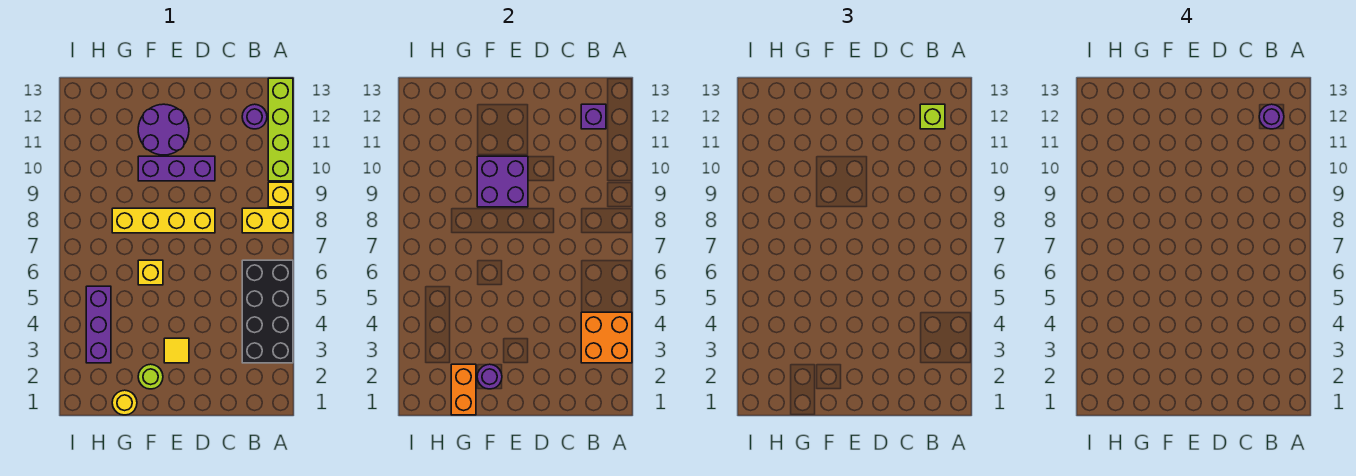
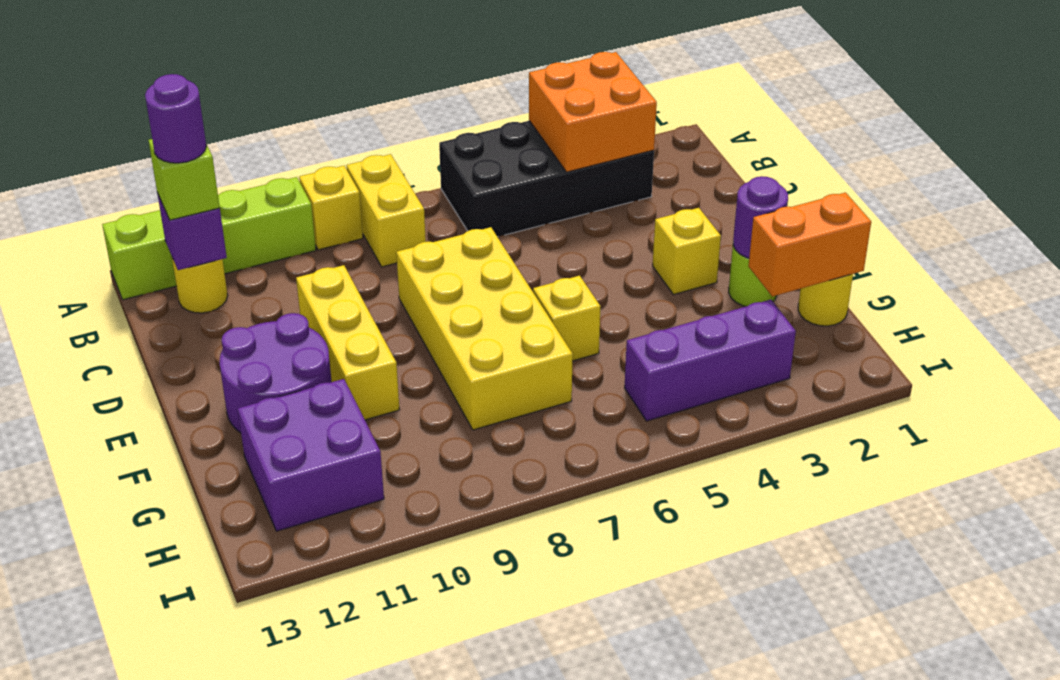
purple 1x1 round brick [242,104,267,129] -> yellow 1x1 round brick [172,258,228,313]
yellow 1x4 brick [112,208,215,233] -> yellow 2x4 brick [396,227,573,430]
purple 1x3 brick [138,156,215,181] -> yellow 1x3 brick [296,265,400,420]
yellow 1x1 tile [164,338,189,363] -> yellow 1x1 brick [653,208,721,295]
purple 2x2 brick [477,156,528,207] -> purple 2x2 brick moved to [238,379,384,531]

